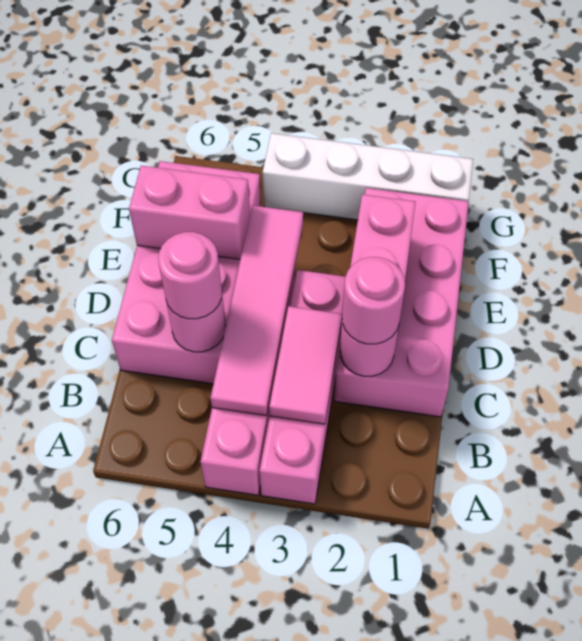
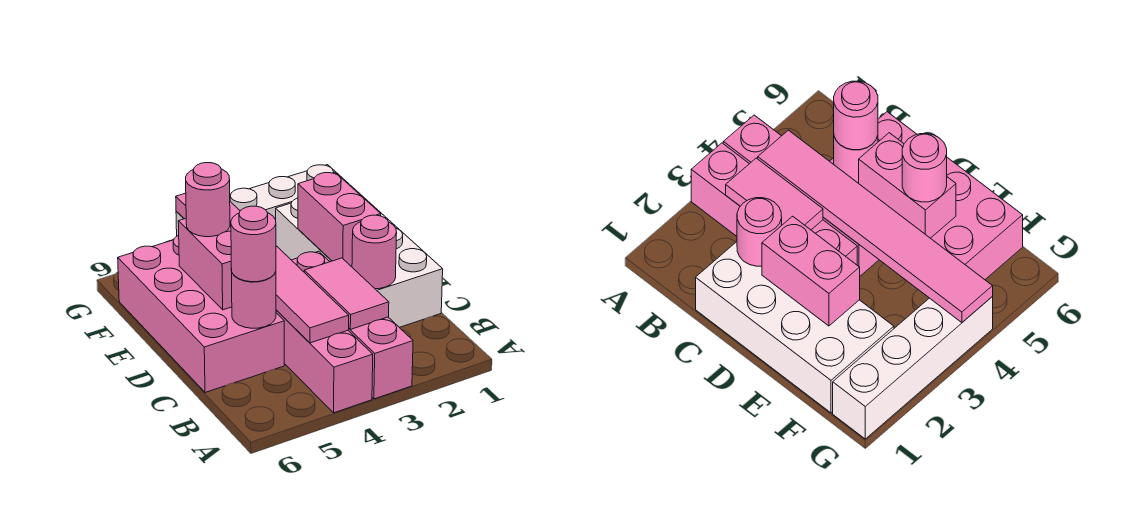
pink 1x4 tile [211,205,303,416] -> pink 1x6 tile [176,193,349,343]
pink 2x4 brick [334,188,469,417] -> white 2x4 brick [276,185,443,327]
pink 1x1 round brick [342,257,405,344] -> pink 1x1 round brick moved to [186,163,230,237]
pink 1x2 brick [129,166,250,259] -> pink 1x2 brick turned to [178,219,232,310]

